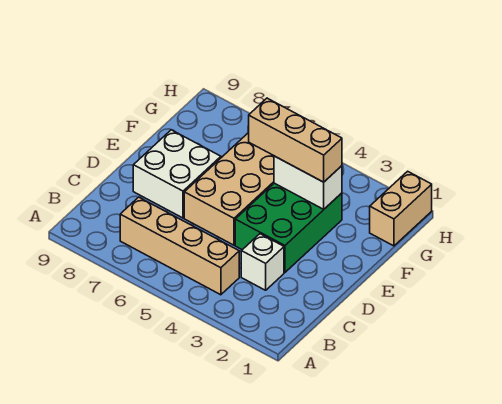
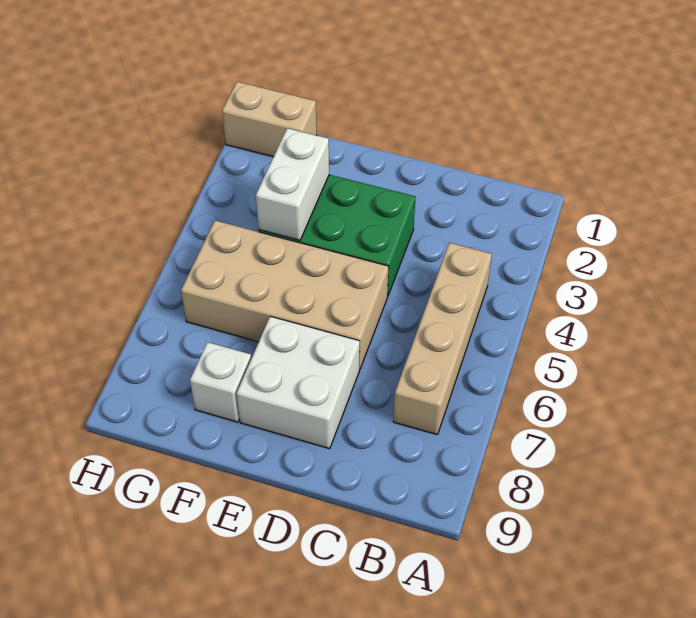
white 1x1 brick [241,234,284,290] -> white 1x1 brick moved to [190,342,251,422]
tan 1x3 brick [248,98,342,182] -> none

